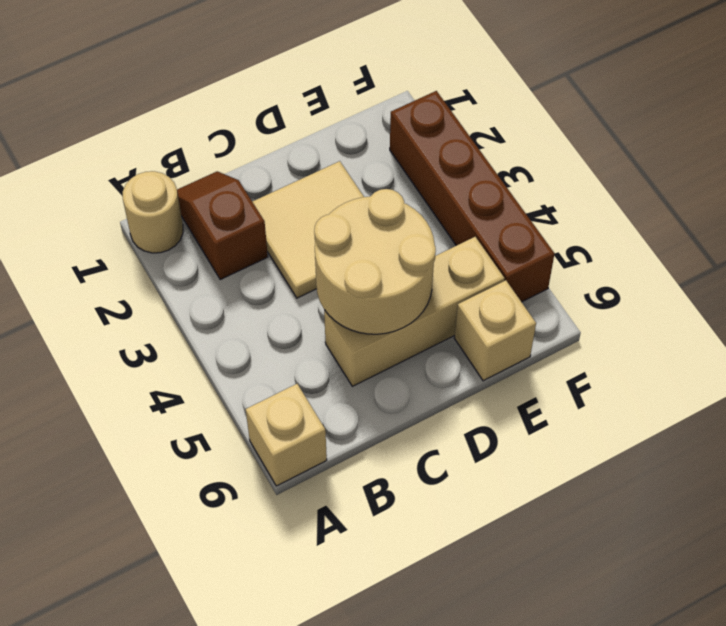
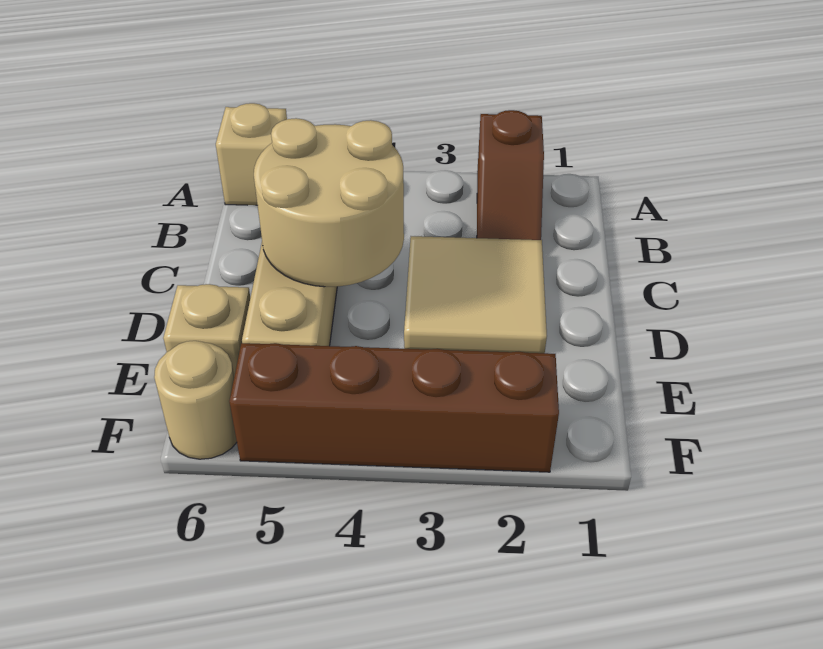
tan 1x1 round brick [123,171,183,253] -> tan 1x1 round brick moved to [154,341,237,459]
brown 1x2 slope [177,171,268,280] -> brown 1x2 slope turned to [477,110,544,240]

